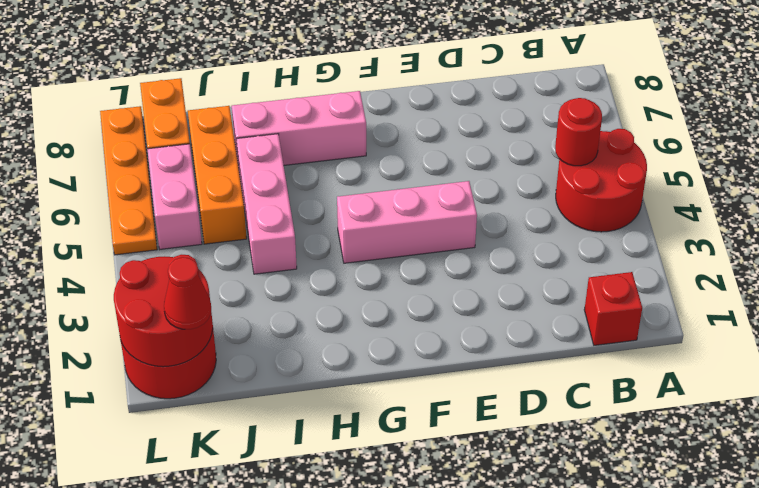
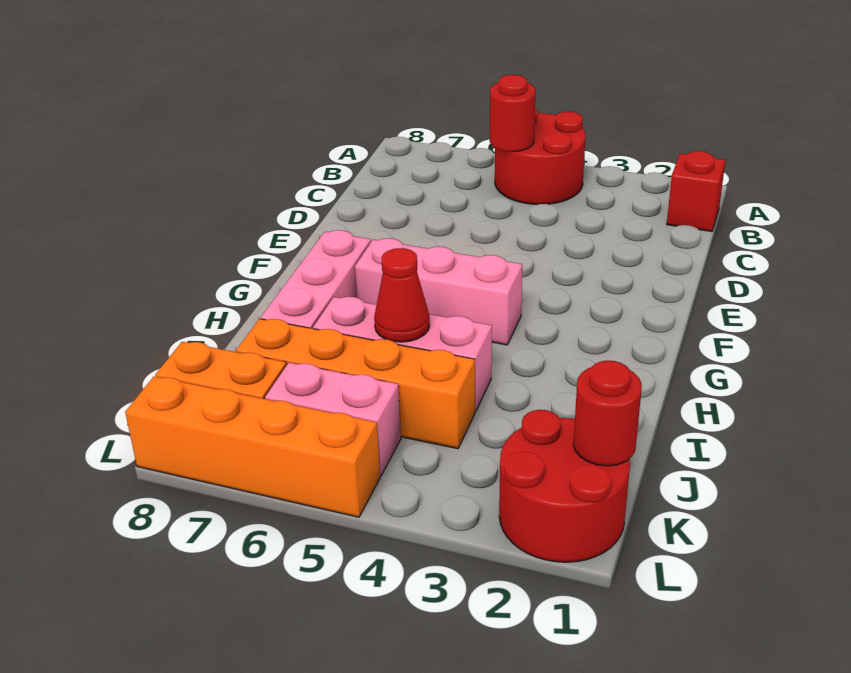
pink 1x3 brick [337,181,477,263] -> pink 1x3 brick turned to [355,238,522,345]
orange 1x3 brick [188,106,247,244] -> orange 1x4 brick [236,319,475,449]
red 2x2 round brick [114,255,213,367] -> red 1x1 round brick [573,360,642,466]
red 1x1 cone [164,257,211,329] -> red 1x1 cone moved to [374,248,430,342]
orange 1x4 plate [100,106,157,255] -> orange 1x4 brick [125,376,380,517]

